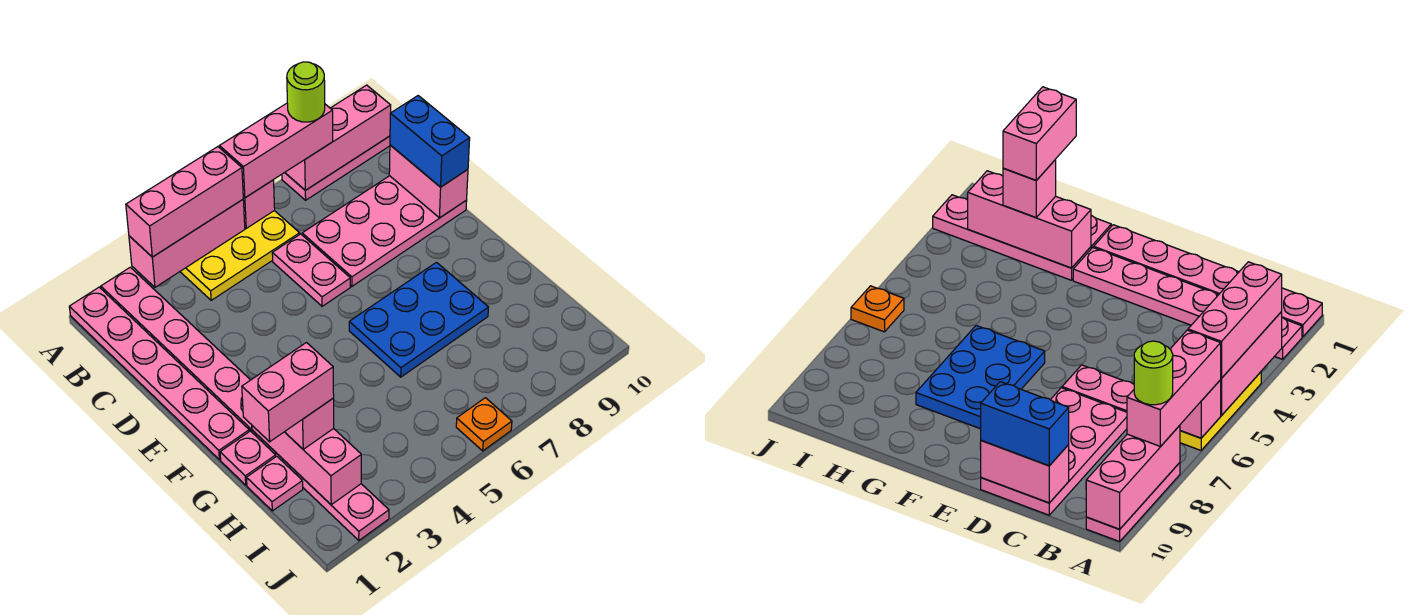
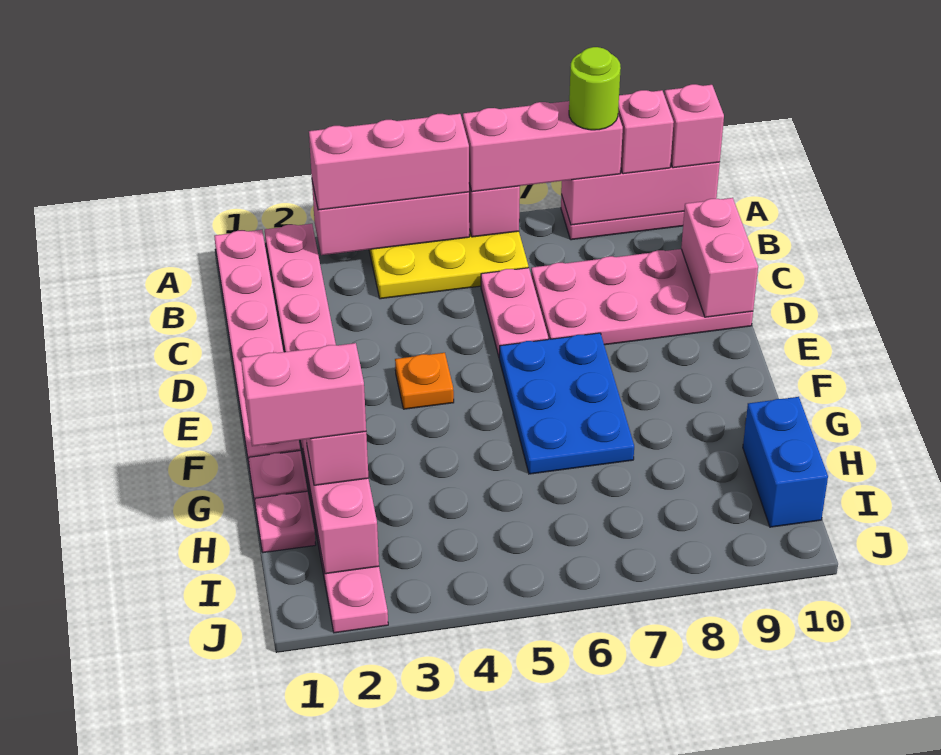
none -> pink 1x1 brick [618,90,674,174]
none -> pink 1x1 brick [664,84,724,168]
blue 1x2 brick [390,96,470,187] -> blue 1x2 brick moved to [743,397,828,527]
blue 2x3 plate [349,262,489,377] -> blue 2x3 plate turned to [499,333,634,474]
orange 1x1 plate [456,398,512,451] -> orange 1x1 plate moved to [395,353,454,409]

